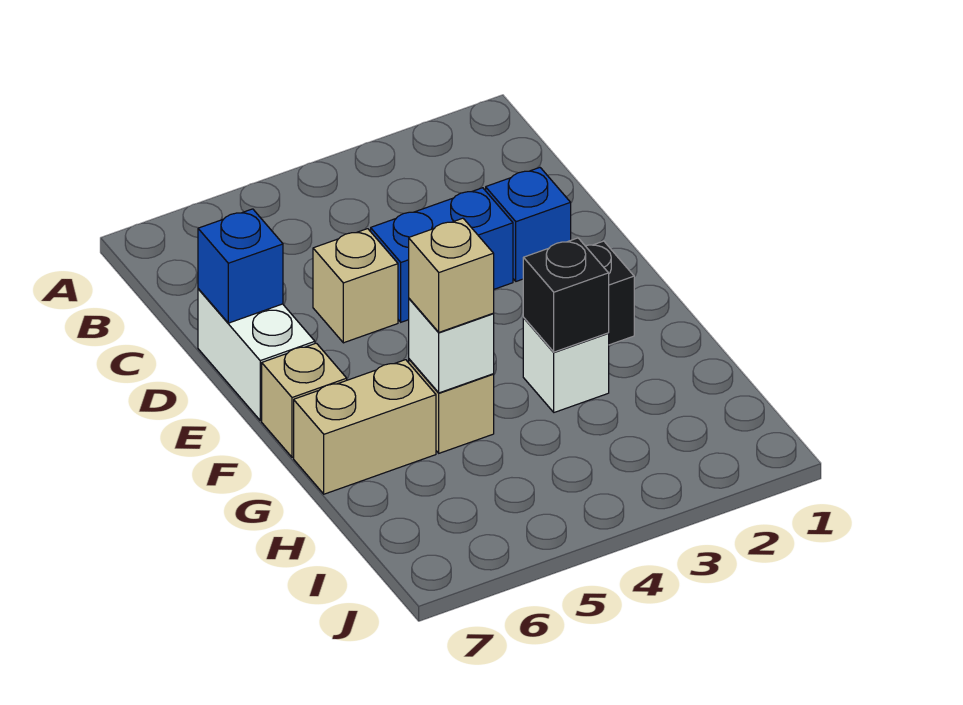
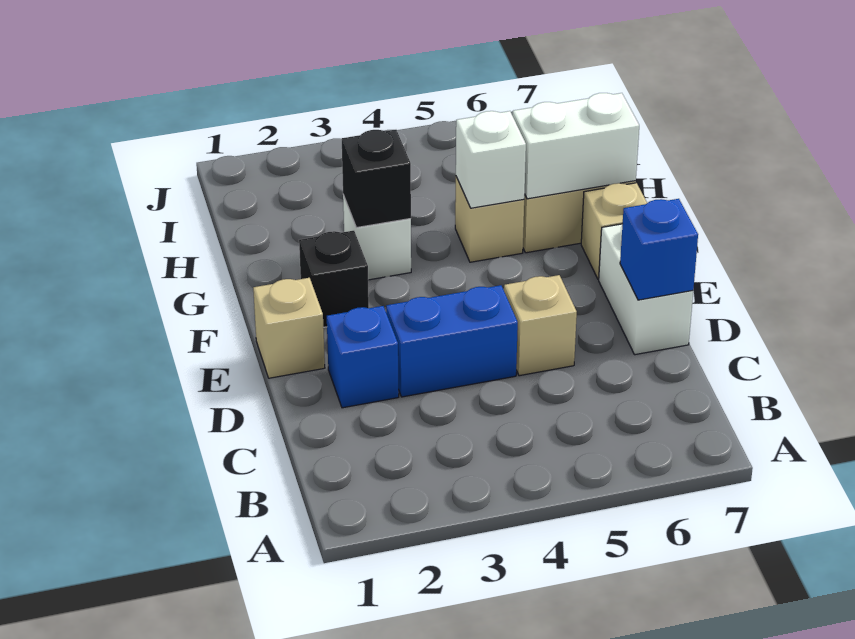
tan 1x1 brick [409,218,494,332] -> tan 1x1 brick moved to [253,278,325,378]
none -> white 1x2 brick [513,93,639,199]

